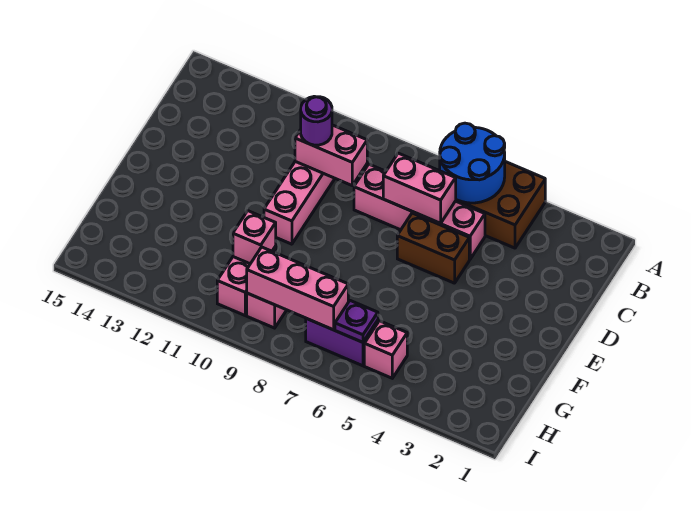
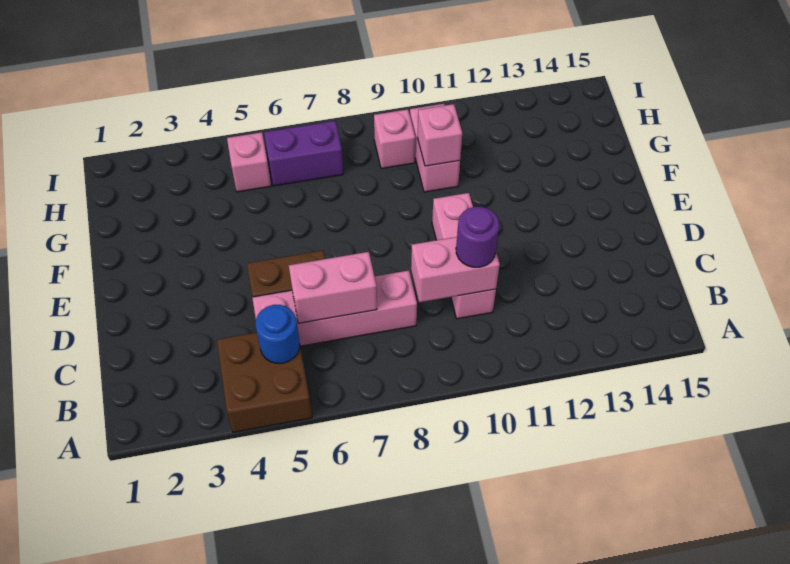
blue 2x2 round brick [440,123,505,203] -> blue 1x1 round brick [256,305,300,363]
purple 1x1 plate [335,301,378,342] -> none
pink 1x3 brick [247,247,348,330] -> none

